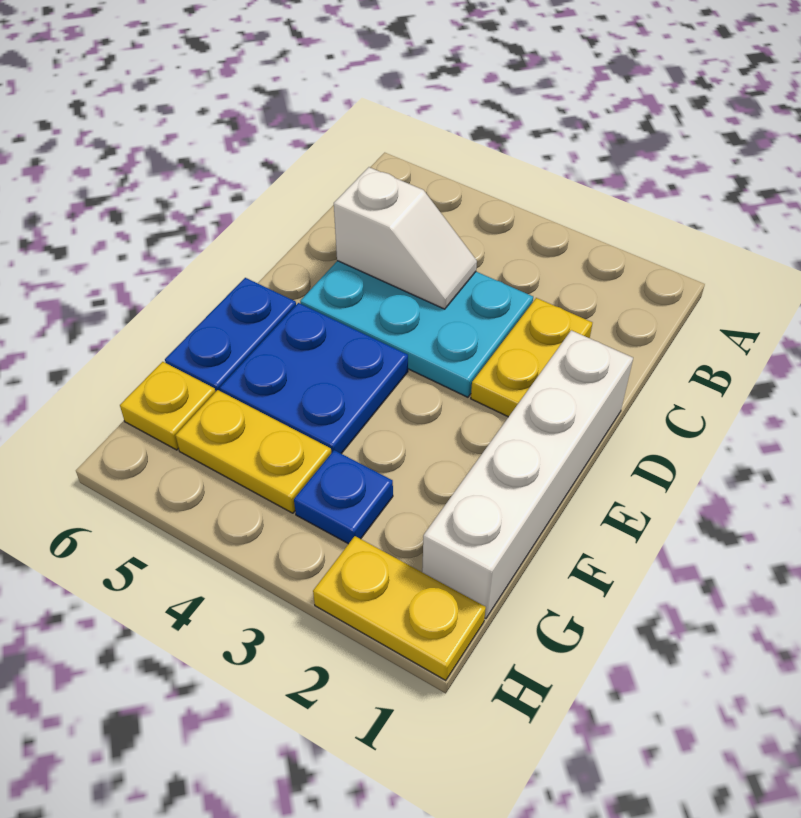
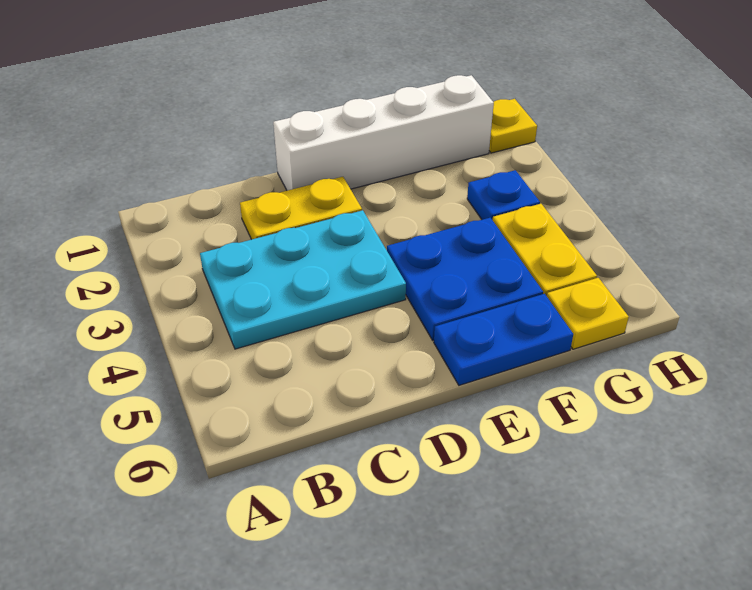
cyan 2x3 plate [300,261,533,397] -> cyan 2x3 plate turned to [200,210,406,349]
white 1x2 slope [334,167,477,309] -> none
yellow 1x2 plate [313,536,486,681] -> yellow 1x1 plate [489,99,537,153]

